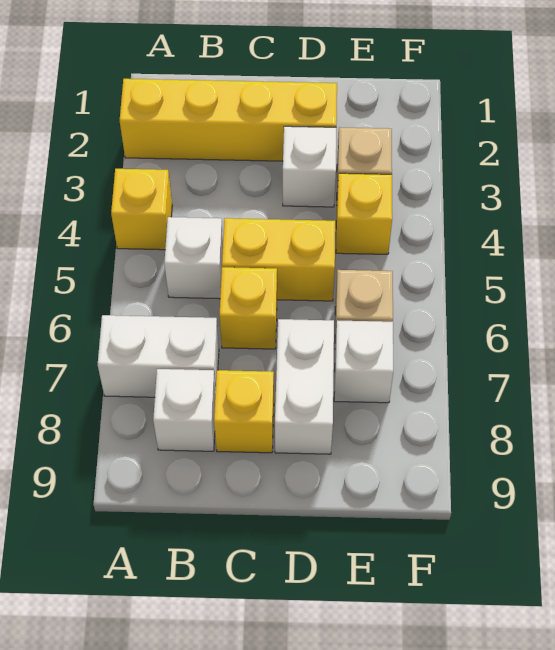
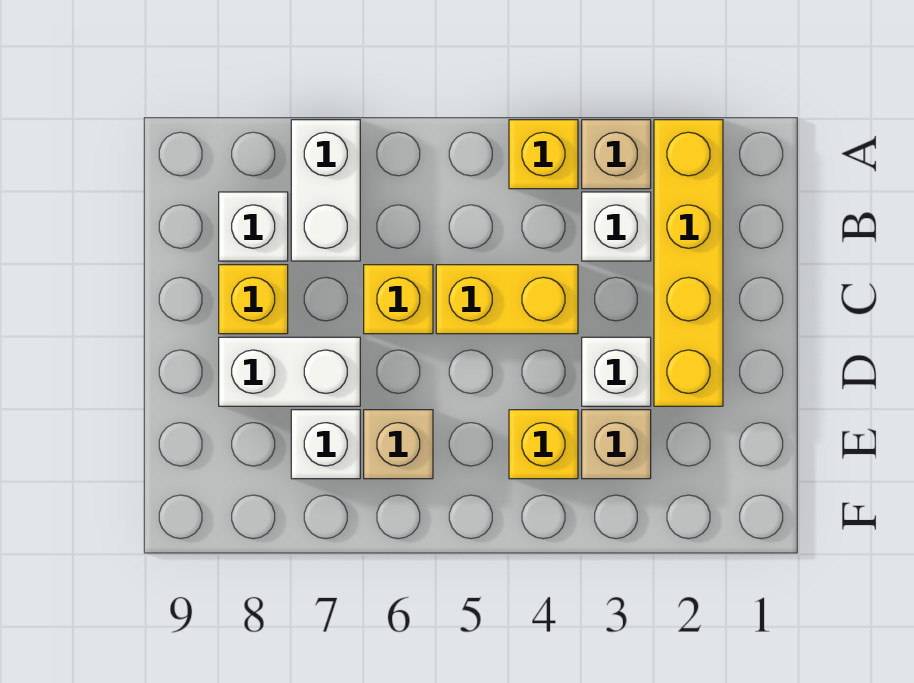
none -> tan 1x1 brick [582,120,651,189]
white 1x1 brick [164,217,223,299] -> white 1x1 brick moved to [582,192,651,261]
yellow 1x2 brick [222,218,335,301] -> yellow 1x2 brick turned to [436,265,578,334]

